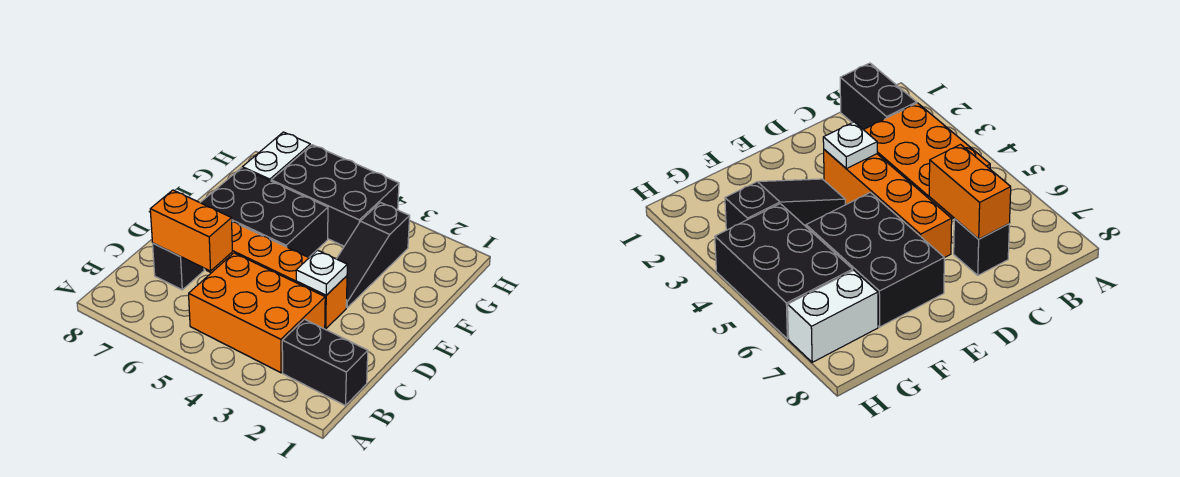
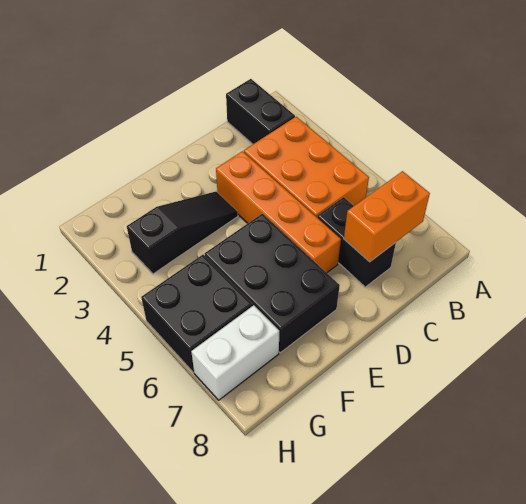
orange 1x2 brick [150,190,232,271] -> orange 1x2 brick turned to [344,171,430,262]
black 1x1 brick [153,243,204,290] -> black 1x2 brick [317,197,396,287]
white 1x1 plate [296,250,347,295] -> none
black 2x3 brick [271,145,399,246] -> black 2x2 brick [141,255,253,372]

